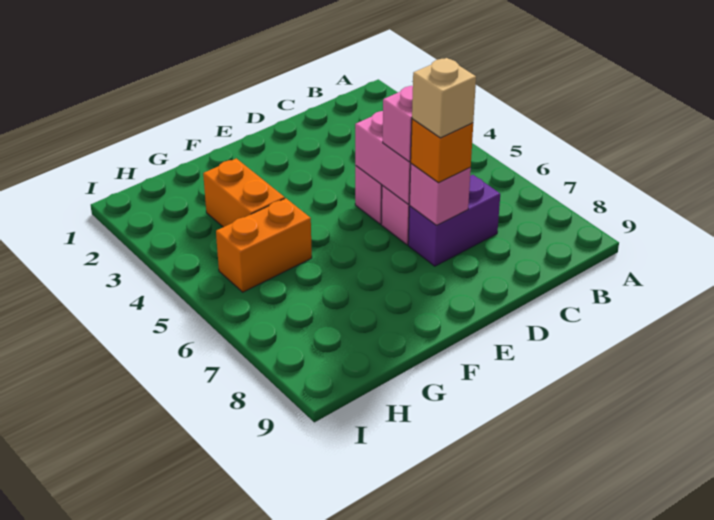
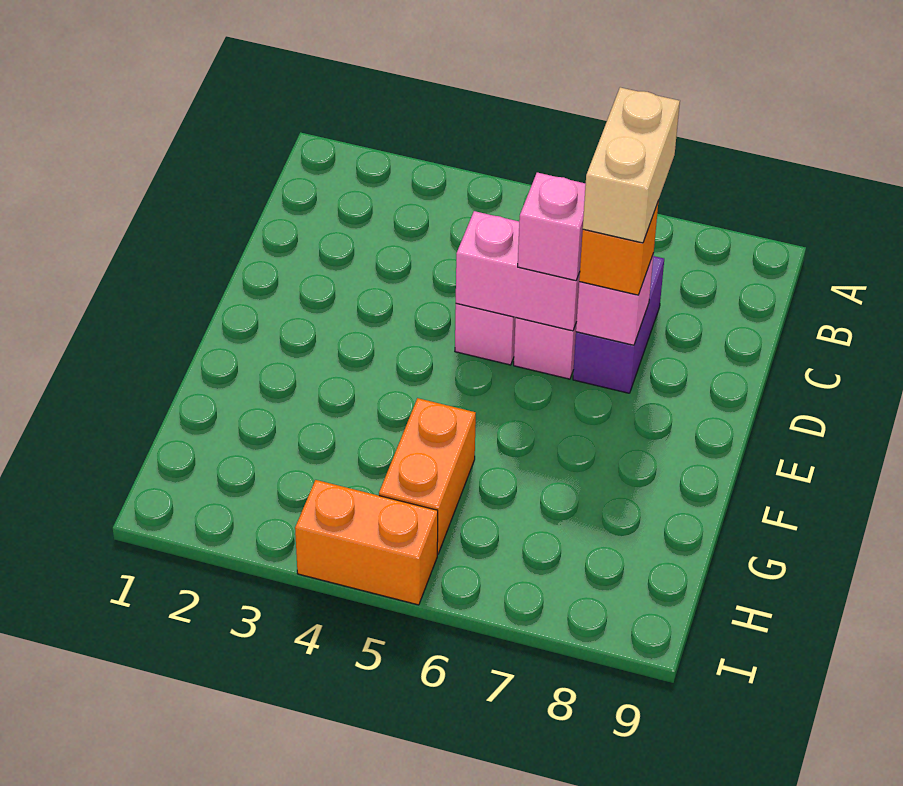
tan 1x1 brick [412,58,476,138] -> tan 1x2 brick [583,87,680,243]
orange 1x2 brick [203,158,285,227] -> orange 1x2 brick moved to [295,480,438,605]

